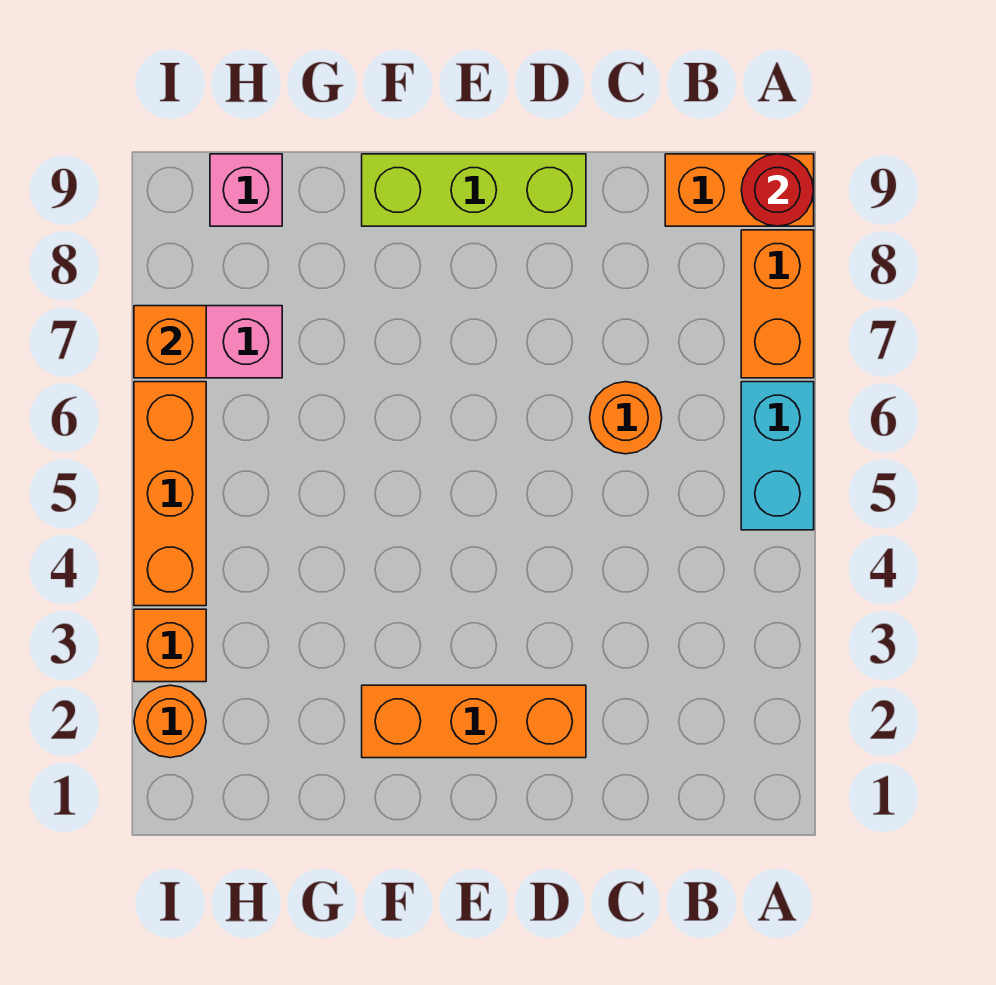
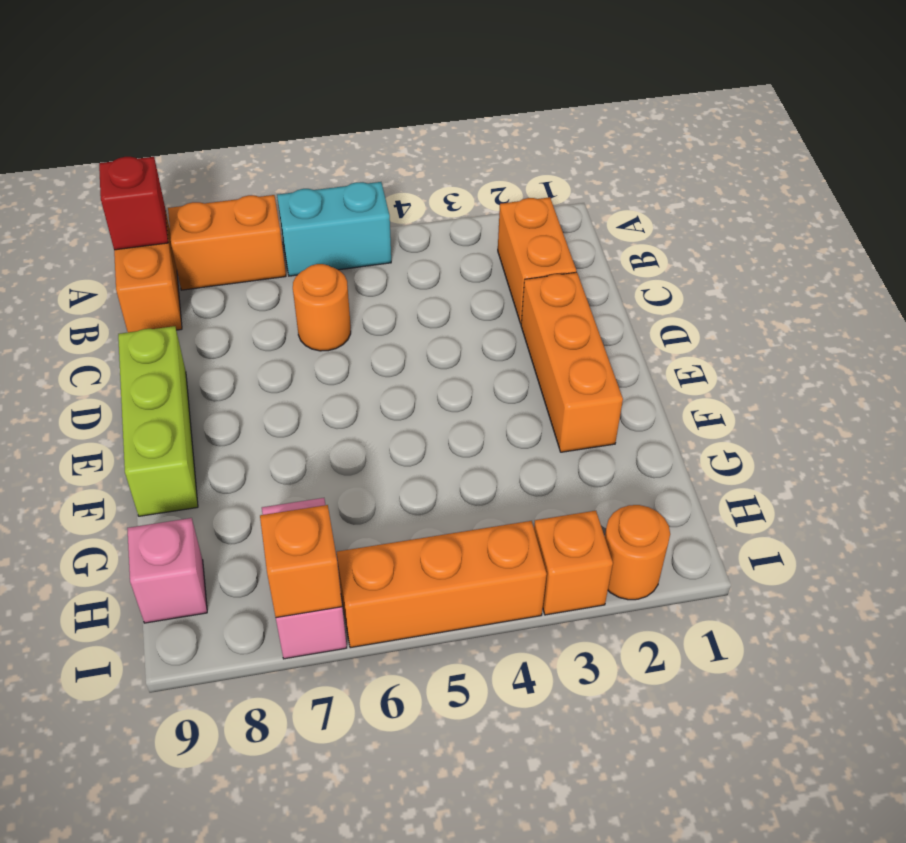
red 1x1 round brick [741,154,814,226] -> red 1x1 brick [99,157,168,250]
none -> orange 1x2 brick [498,197,577,324]

